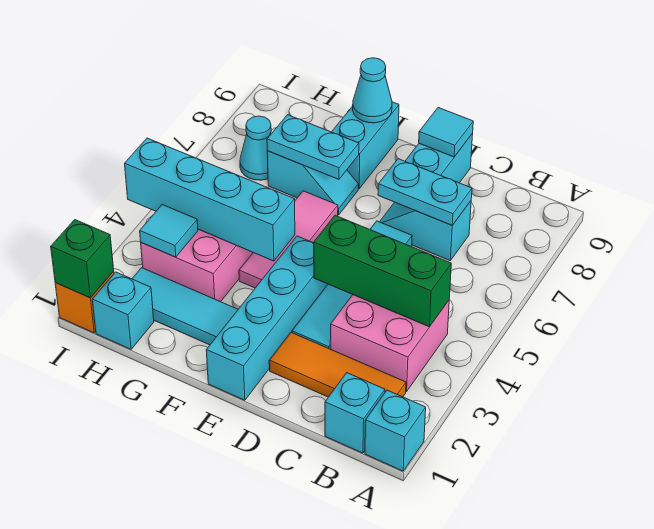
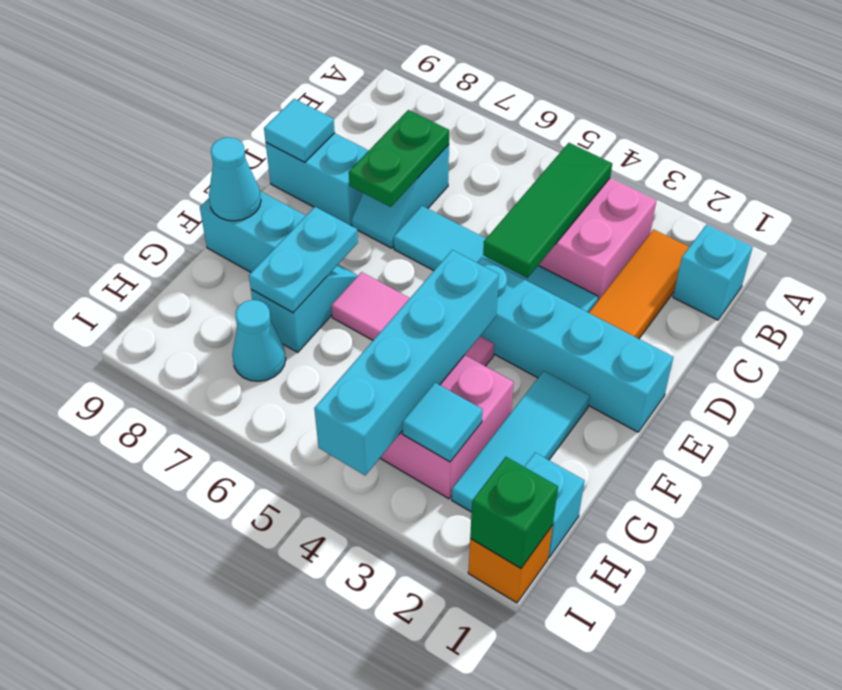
cyan 1x1 brick [365,390,426,471] -> none
green 1x3 brick [314,215,451,327] -> green 1x3 tile [483,143,612,278]
cyan 1x2 plate [378,159,472,225] -> green 1x2 plate [349,110,449,207]

